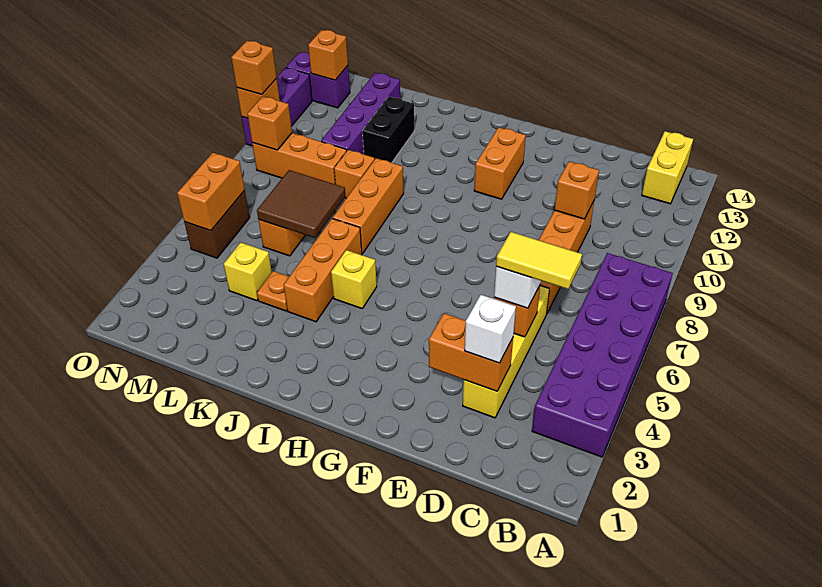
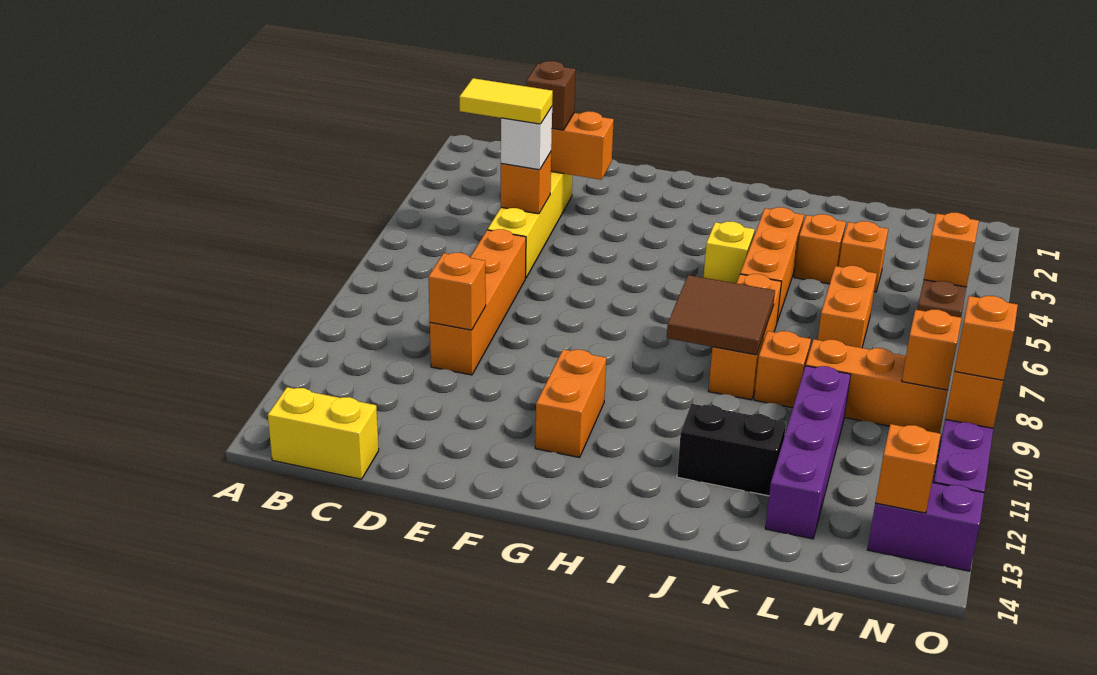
purple 2x6 brick [532,253,673,457] -> none
yellow 1x2 brick [642,131,693,204] -> yellow 1x2 brick turned to [268,387,379,479]
white 1x1 brick [465,295,516,363] -> brown 1x1 brick [526,61,576,130]
orange 1x1 plate [257,271,289,311] -> orange 1x1 brick [794,214,846,284]
brown 2x2 tile [257,170,346,238] -> brown 2x2 tile moved to [667,275,775,355]
black 1x2 brick [363,96,414,163] -> black 1x2 brick turned to [677,404,786,496]
yellow 1x1 brick [224,242,272,301] -> orange 1x1 brick [839,221,888,292]
orange 1x2 brick [177,153,245,231] -> orange 1x1 brick [924,213,979,287]

